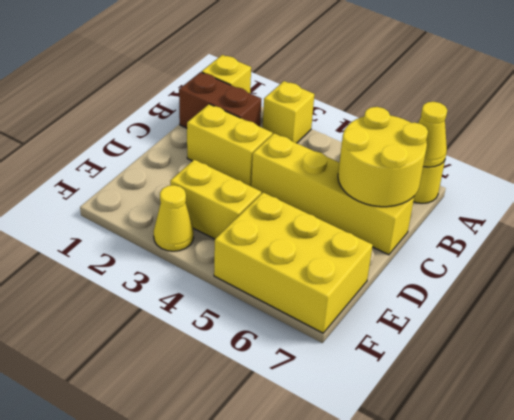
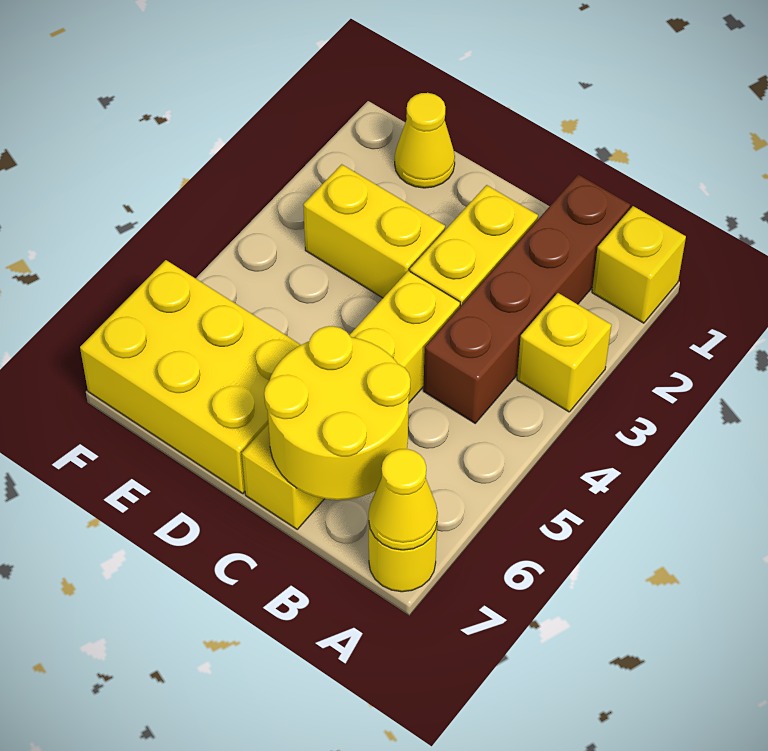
brown 1x2 brick [179,72,261,128] -> brown 1x4 brick [423,175,630,423]
yellow 1x2 brick [170,160,261,239] -> yellow 1x2 brick turned to [303,164,445,298]
yellow 2x3 brick [214,192,373,333] -> yellow 2x3 brick turned to [80,260,301,494]
yellow 1x1 cone [154,185,194,251] -> yellow 1x1 cone moved to [395,93,455,188]

